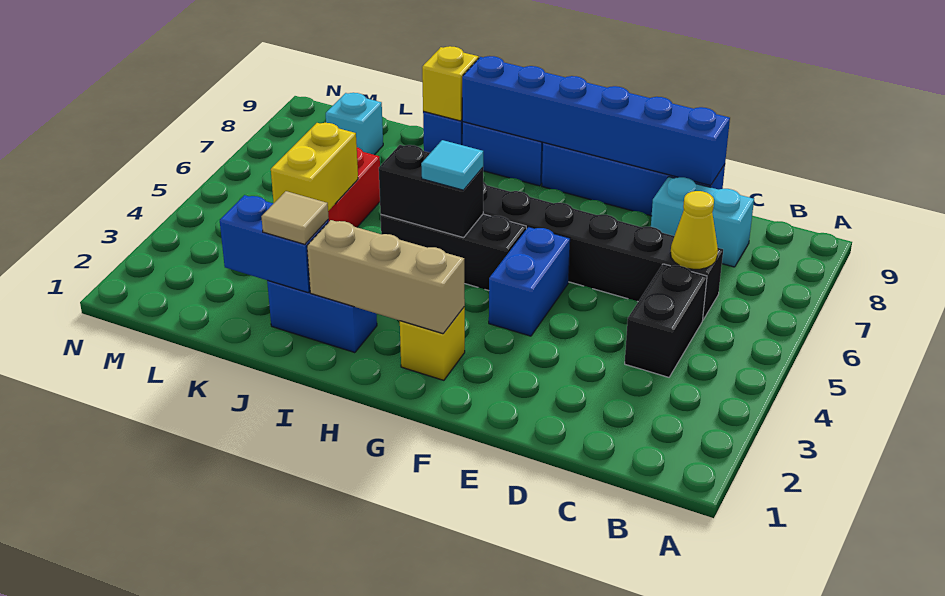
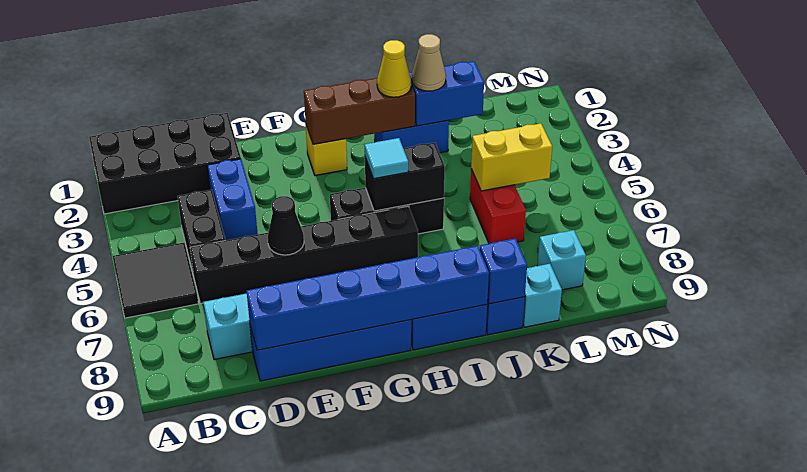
none -> black 2x4 brick [89,113,241,214]
none -> black 2x2 tile [113,243,198,318]
yellow 1x1 cone [671,191,718,269] -> yellow 1x1 cone moved to [377,40,411,97]
none -> black 1x1 cone [268,196,304,255]
blue 1x2 brick [489,227,570,336] -> blue 1x2 brick moved to [207,159,258,240]
tan 1x3 brick [307,220,465,334] -> brown 1x3 brick [304,78,415,144]
tan 1x1 tile [261,191,329,244] -> tan 1x1 cone [412,34,446,91]
yellow 1x1 brick [422,46,479,121] -> blue 1x1 brick [480,239,527,304]
yellow 1x2 brick [271,123,358,211] -> yellow 1x2 brick turned to [471,123,552,191]
none -> cyan 1x1 brick [523,264,562,327]

